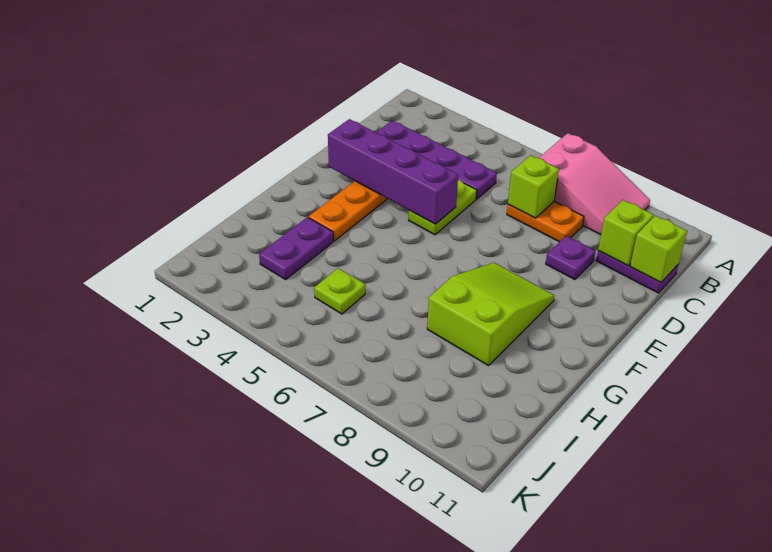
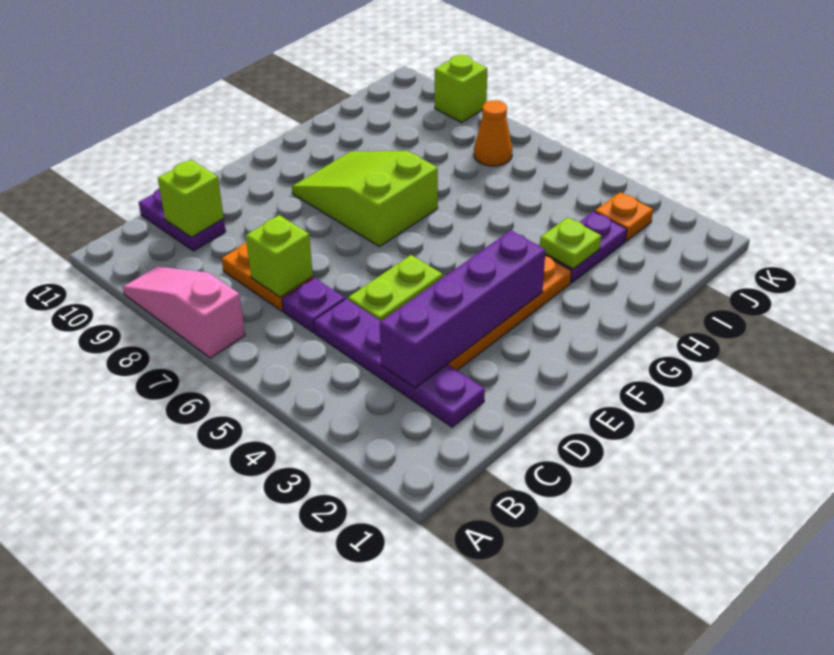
pink 2x3 slope [539,133,650,235] -> pink 1x3 slope [123,266,245,358]
lime 1x1 brick [630,216,687,282] -> lime 1x1 brick moved to [435,55,487,122]
purple 1x1 plate [546,236,595,280] -> purple 1x1 plate moved to [282,278,345,333]
purple 1x4 brick [328,119,458,224] -> purple 1x4 brick turned to [380,230,546,388]
lime 2x3 slope [427,263,554,366] -> lime 2x3 slope turned to [292,151,438,247]
lime 1x1 plate [314,268,365,314] -> lime 1x1 plate moved to [540,217,601,269]
none -> orange 1x1 plate [595,192,653,241]
none -> orange 1x1 cone [474,100,512,166]

